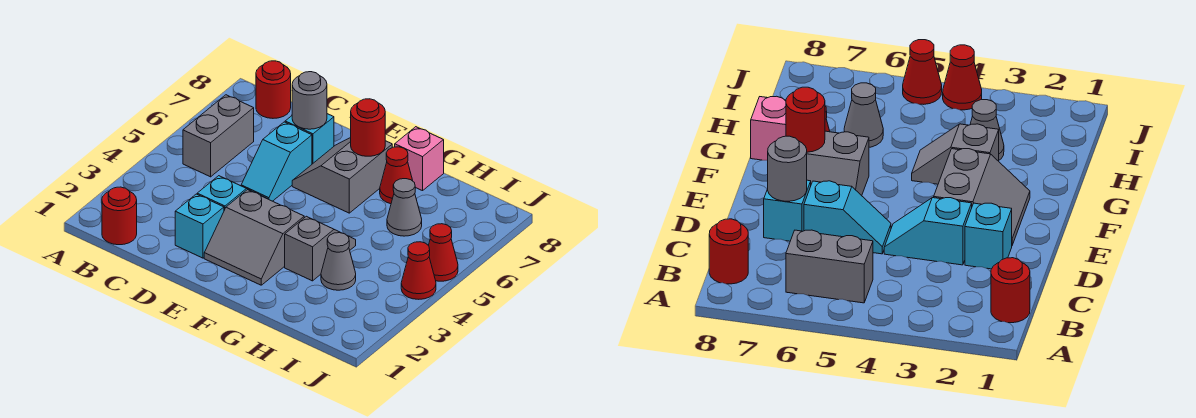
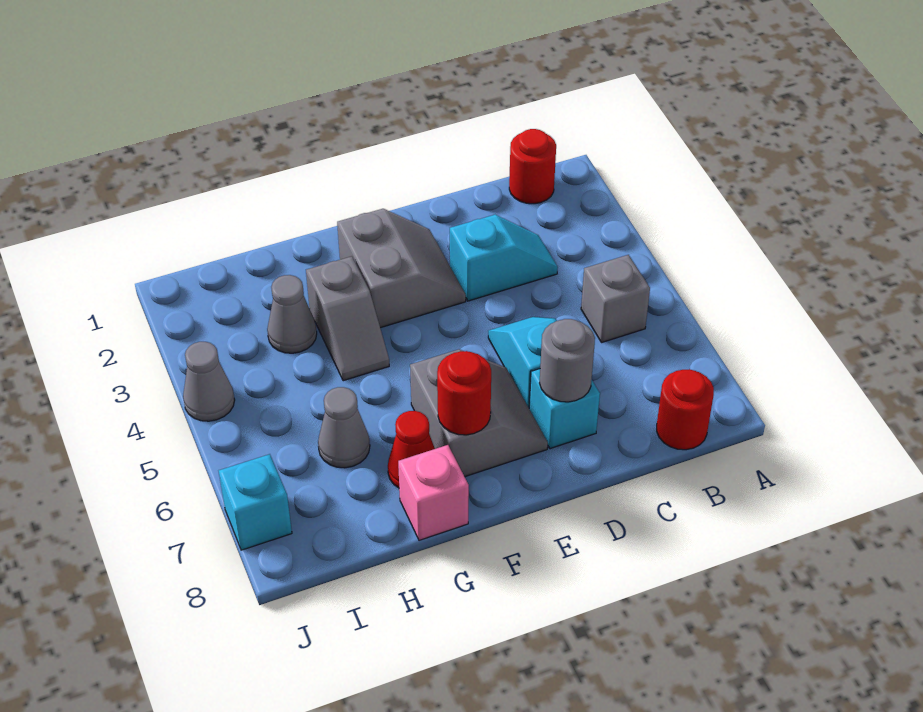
grey 1x2 brick [183,95,254,177] -> grey 1x1 brick [581,255,650,342]
cyan 1x1 brick [175,194,224,258] -> cyan 1x1 brick moved to [219,454,292,550]
cyan 1x2 slope [197,176,268,210] -> cyan 1x2 slope turned to [450,215,558,301]
grey 2x2 slope [204,190,304,285] -> grey 2x2 slope turned to [337,209,466,328]
red 1x1 cone [401,242,436,299] -> grey 1x1 cone [183,342,235,421]
red 1x1 cone [428,224,458,281] -> none

